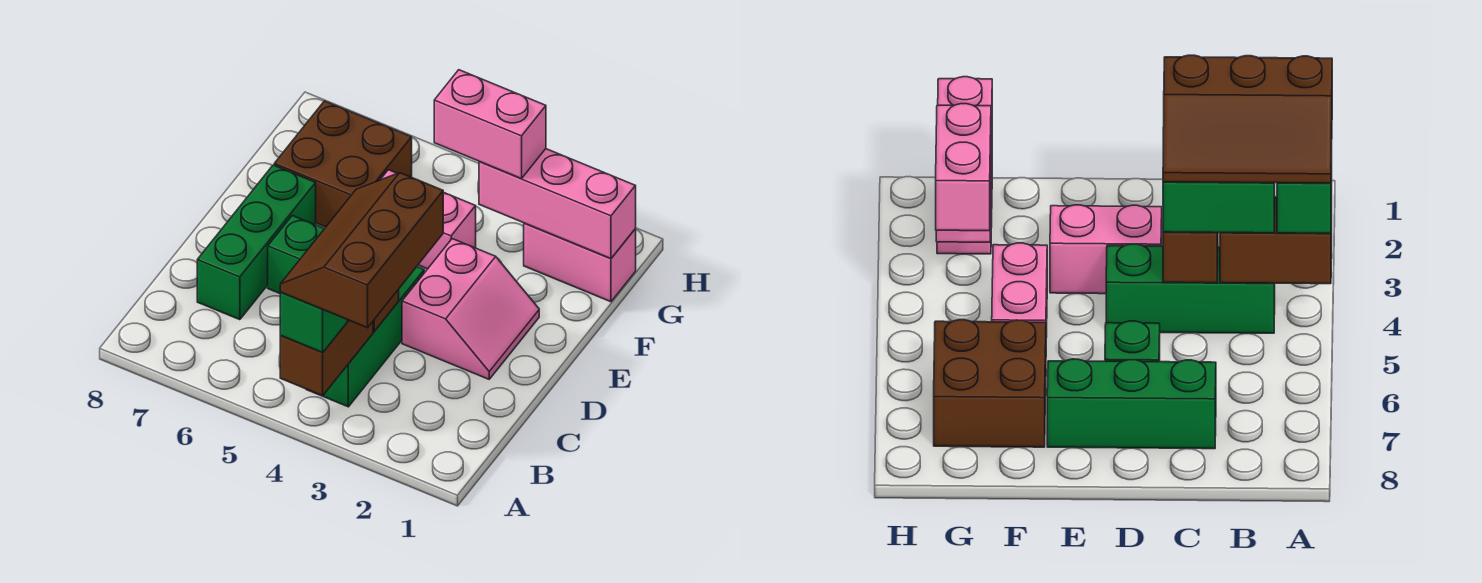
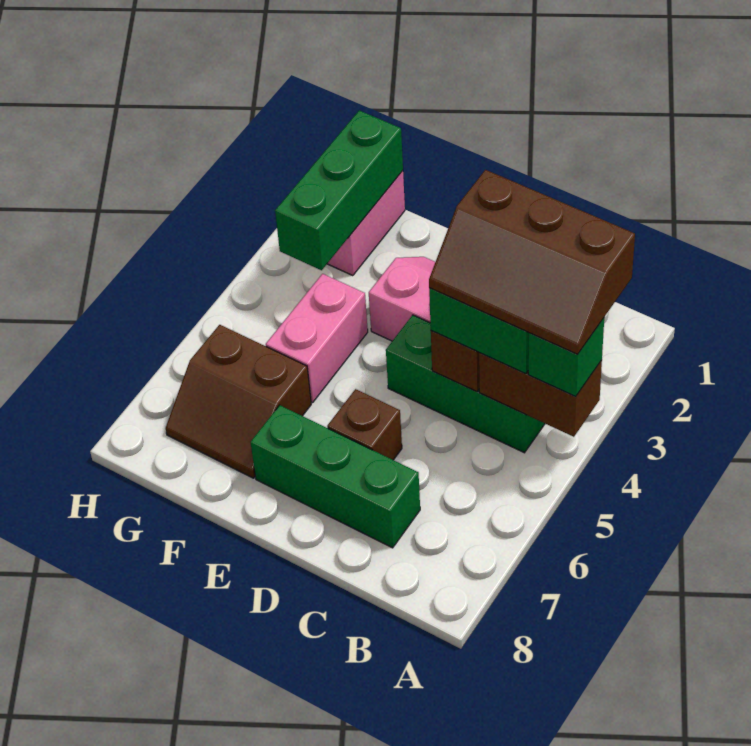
green 1x1 brick [268,215,324,293] -> brown 1x1 brick [327,389,402,460]
brown 2x2 brick [274,101,412,227] -> brown 2x2 slope [166,325,311,478]
pink 1x3 brick [479,149,636,258] -> green 1x3 brick [275,110,403,270]
pink 1x2 brick [434,70,546,179] -> none

